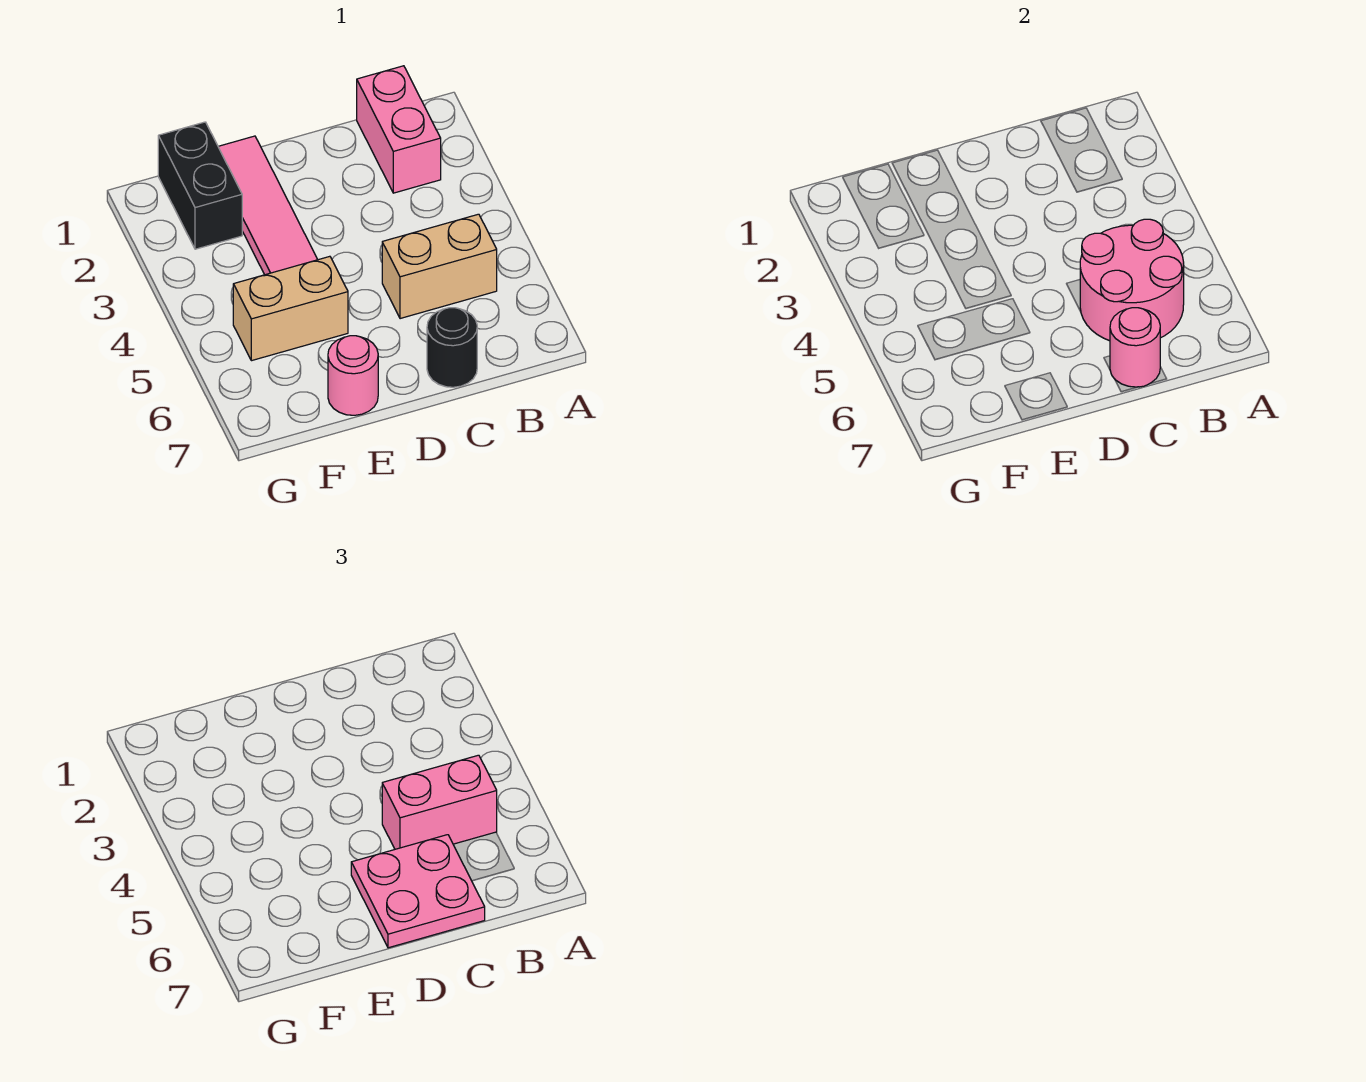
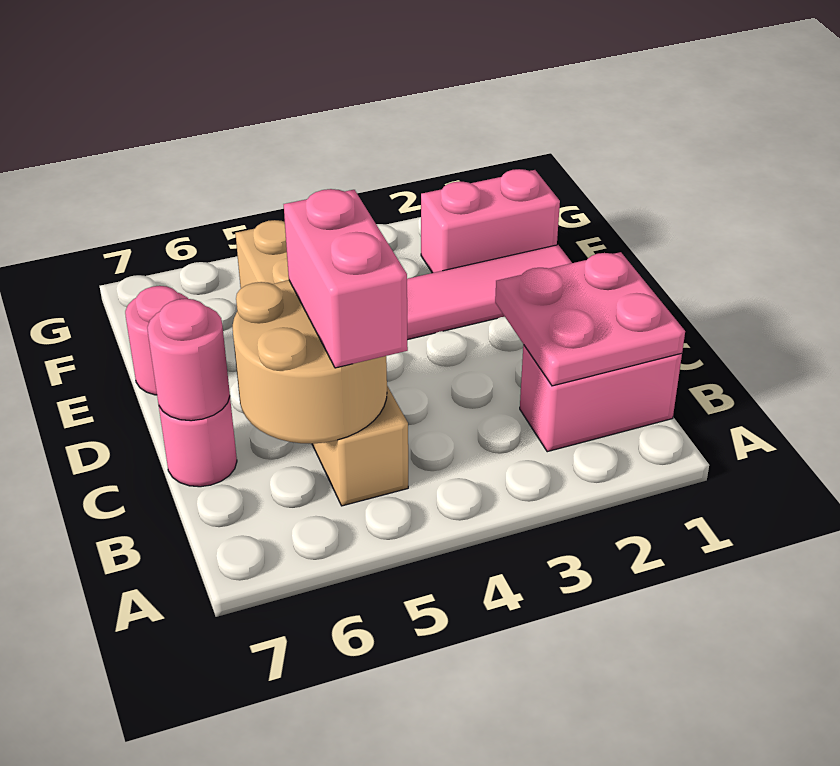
pink 2x2 round brick [1080,219,1184,341] -> tan 2x2 round brick [233,280,387,444]
pink 2x2 plate [351,835,485,948] -> pink 2x2 plate moved to [495,252,685,386]
black 1x1 round brick [427,308,477,387] -> pink 1x1 round brick [159,397,237,487]
black 1x2 brick [158,122,242,249] -> pink 1x2 brick [421,169,560,273]

